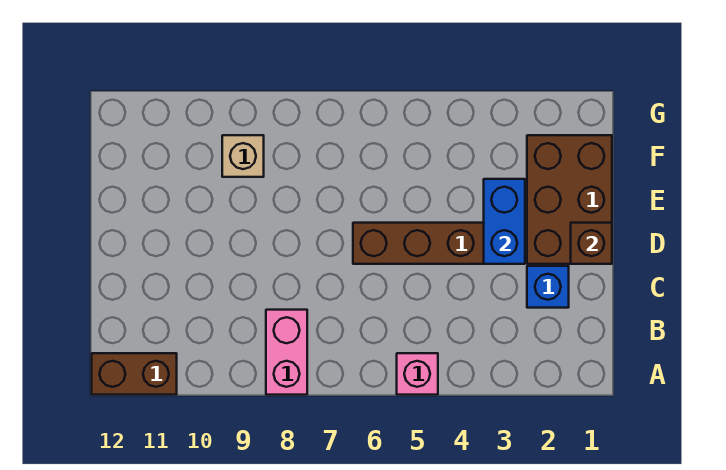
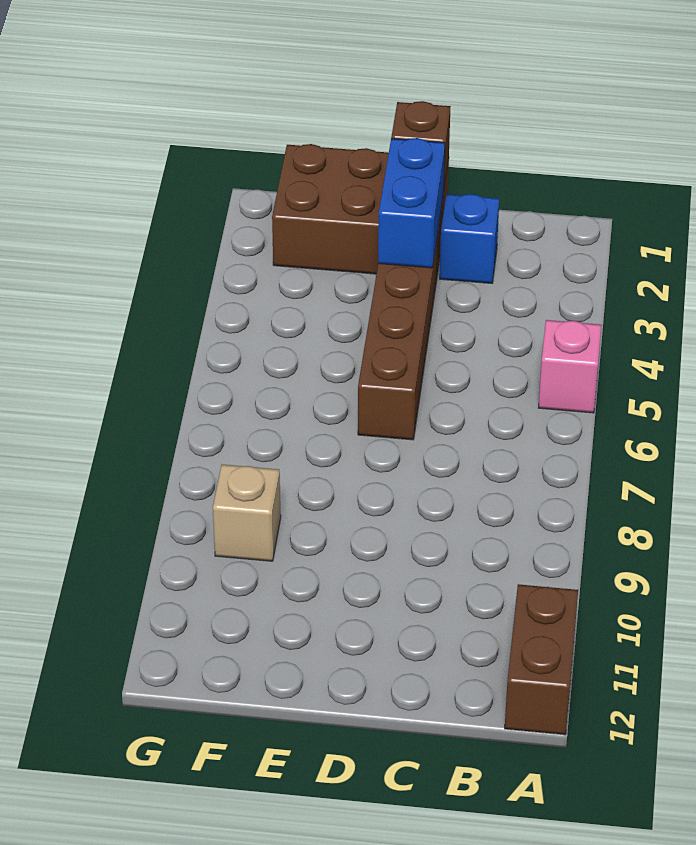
pink 1x2 brick [266,310,307,395] -> none
blue 1x2 brick [484,179,525,264] -> blue 1x2 brick turned to [378,138,445,268]

